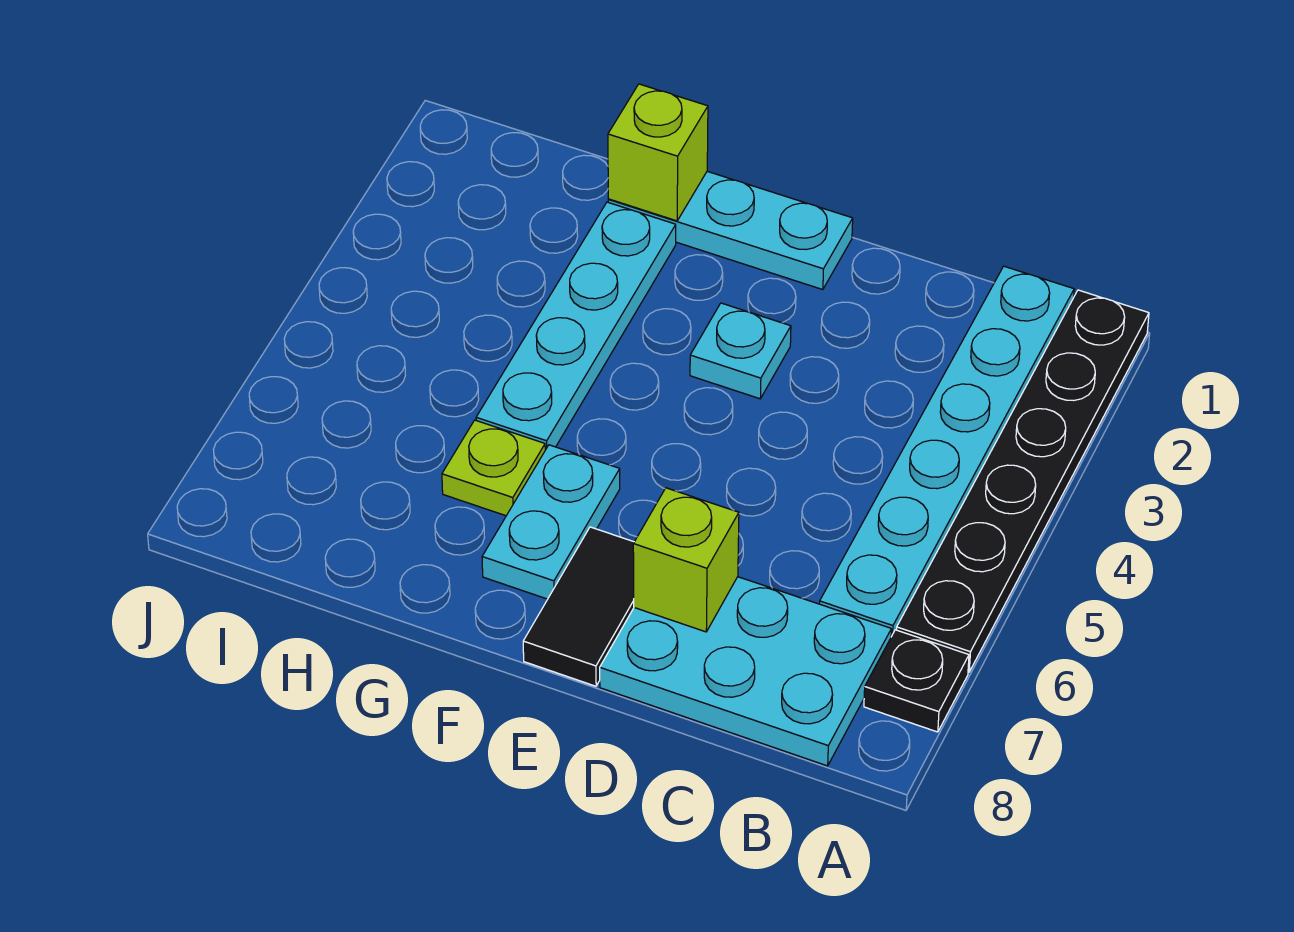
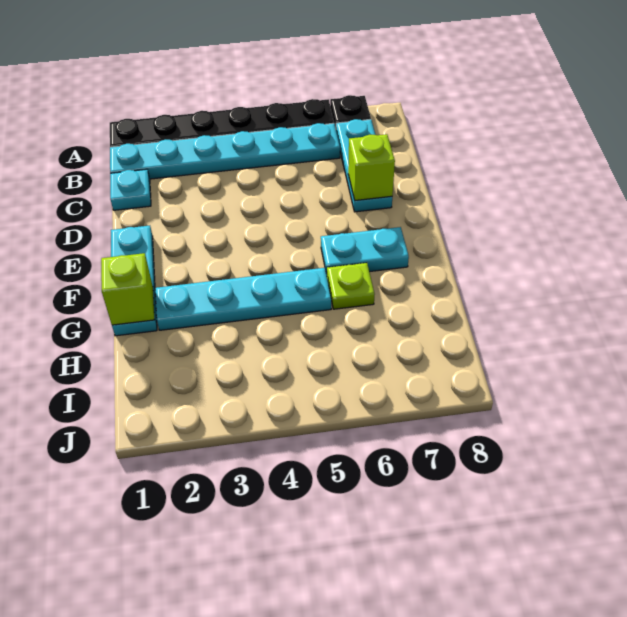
cyan 2x3 plate [600,577,891,766] -> cyan 1x3 plate [336,119,392,212]
cyan 1x1 plate [690,303,791,399] -> cyan 1x1 plate moved to [110,169,151,210]
black 1x2 tile [523,527,634,686] -> none

